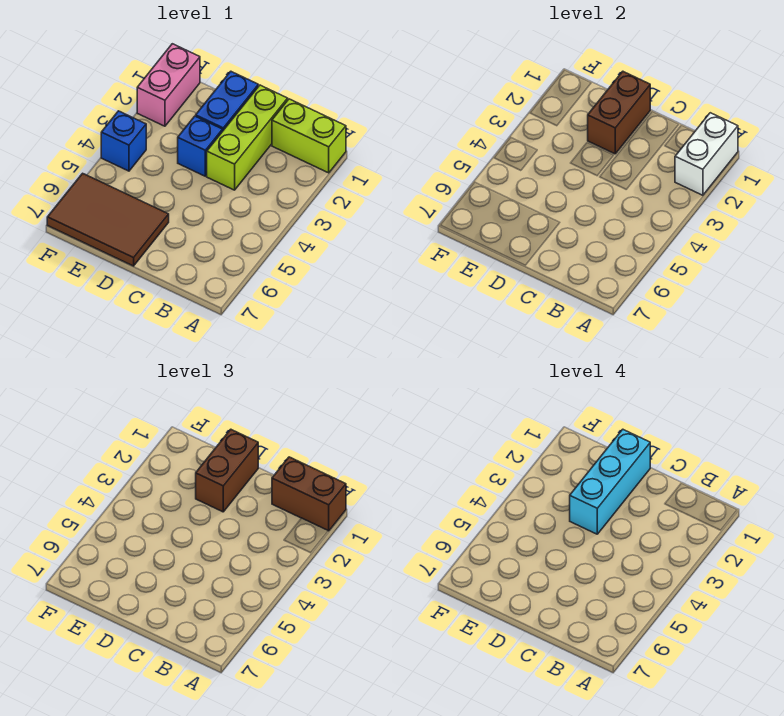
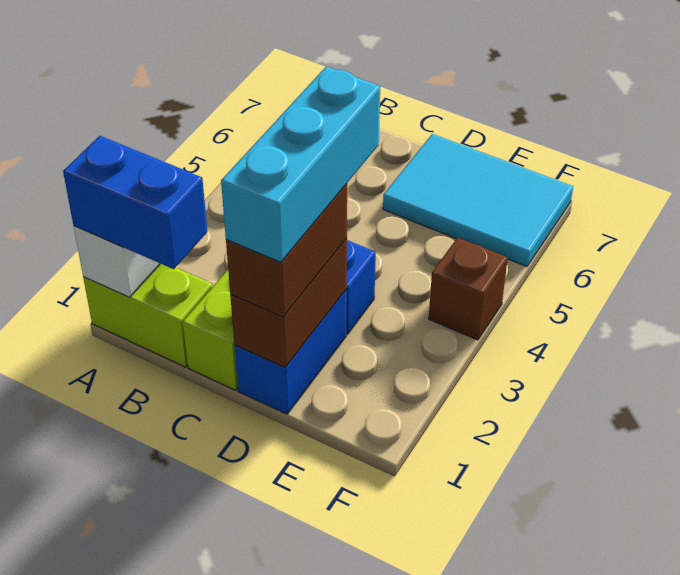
brown 1x2 brick [272,457,346,531] -> blue 1x2 brick [63,136,207,269]
brown 2x3 tile [47,173,169,266] -> cyan 2x3 tile [383,134,573,267]
pink 1x2 brick [137,44,200,126] -> none
blue 1x1 brick [101,111,146,171] -> brown 1x1 brick [429,238,508,340]

